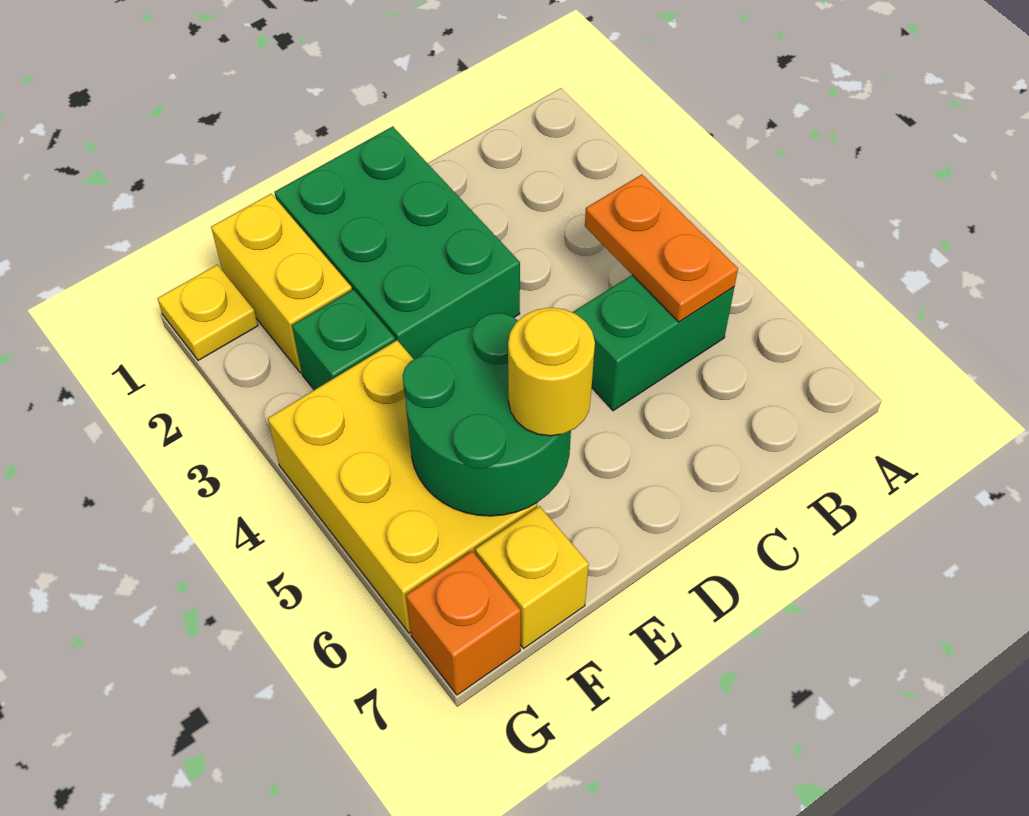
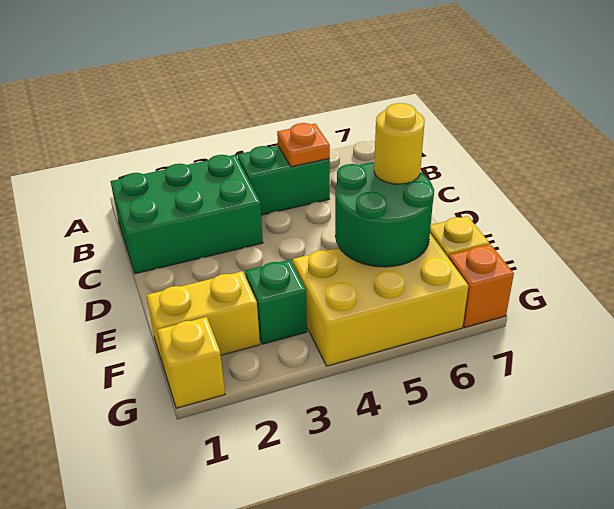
orange 1x2 plate [585,175,738,322] -> orange 1x1 plate [277,123,330,167]
green 1x2 brick [572,275,734,411] -> green 1x2 brick turned to [238,146,330,215]
green 2x3 brick [274,126,520,359] -> green 2x3 brick moved to [110,155,263,274]
yellow 1x1 plate [157,265,258,360] -> yellow 1x1 brick [157,317,225,408]

